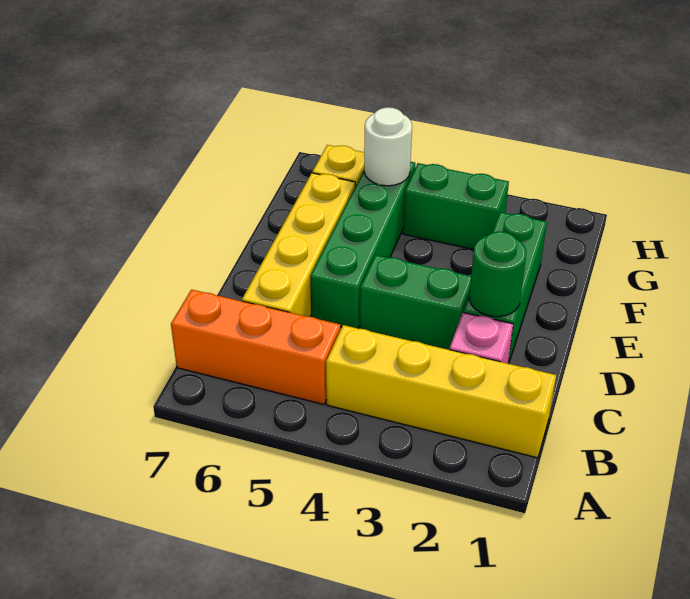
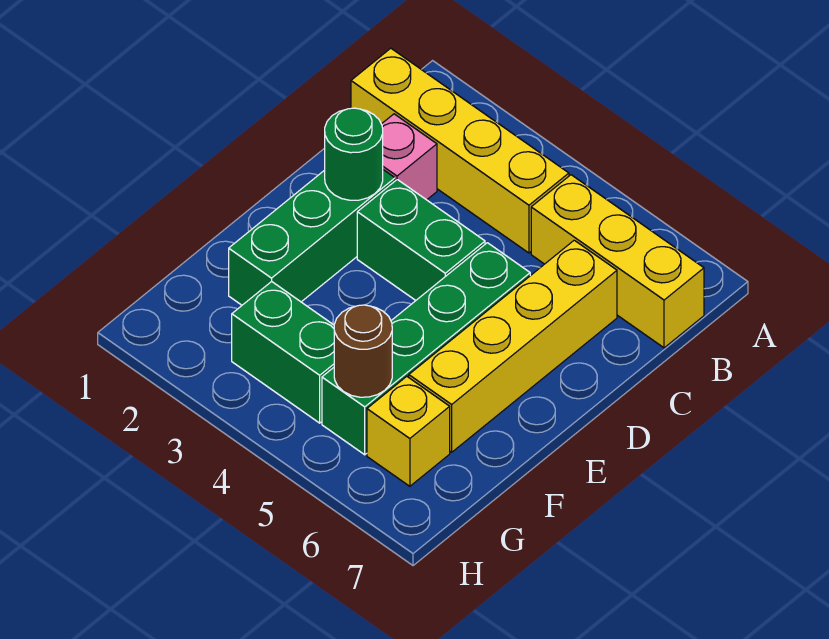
orange 1x3 brick [171,290,340,404] -> yellow 1x3 brick [531,175,704,348]
white 1x1 round brick [364,107,412,186] -> brown 1x1 round brick [334,305,392,397]

